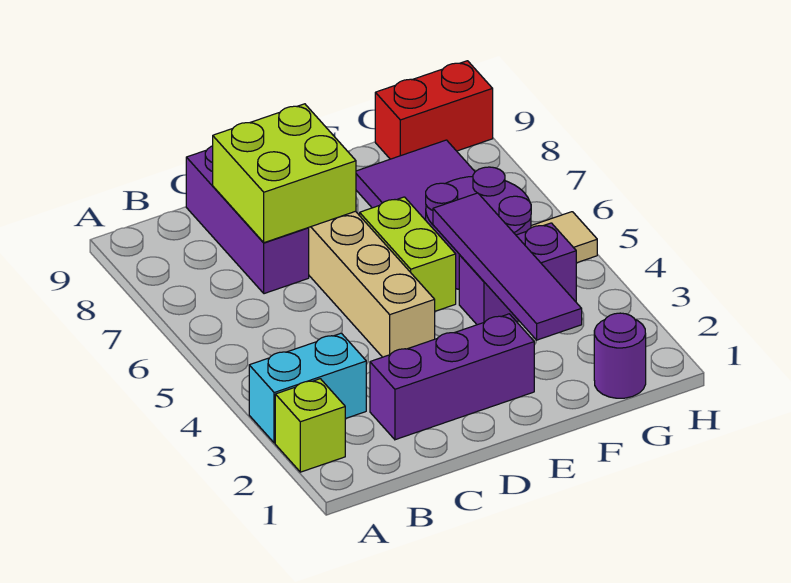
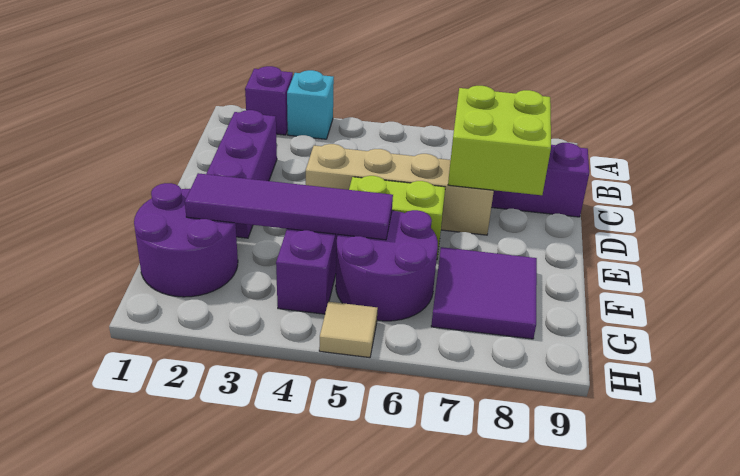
lime 1x1 brick [275,379,345,472] -> purple 1x1 brick [245,66,293,135]
cyan 1x2 brick [249,333,366,443] -> cyan 1x1 brick [287,70,334,139]
purple 1x1 round brick [594,313,646,398] -> purple 2x2 round brick [134,183,238,297]
red 1x2 brick [375,61,493,159] -> none

